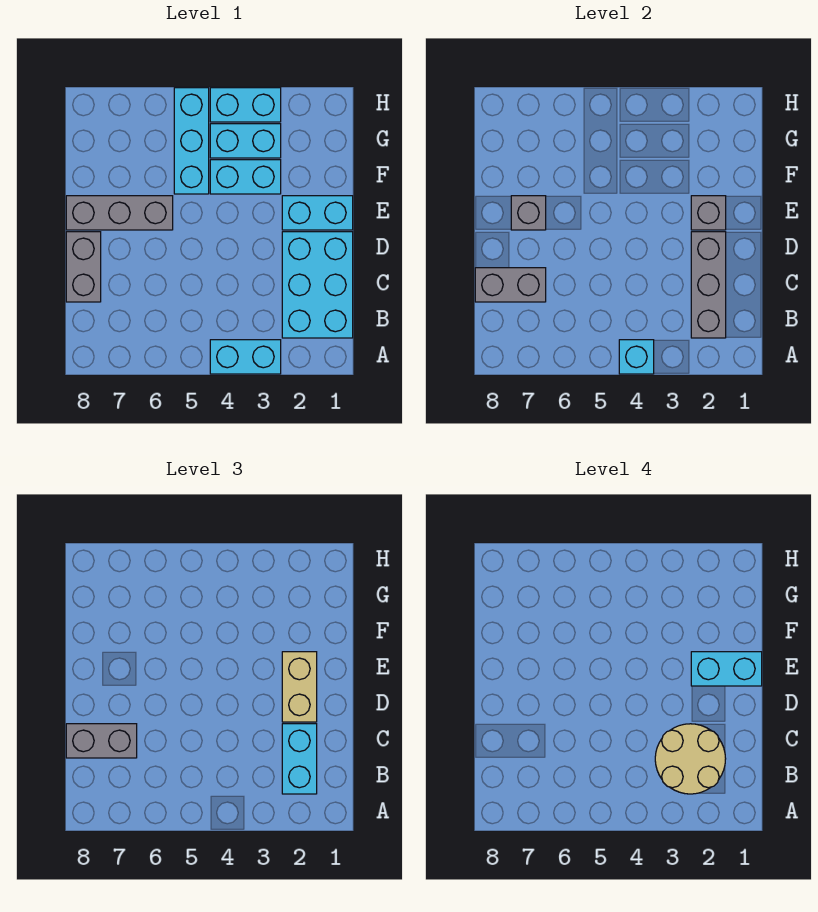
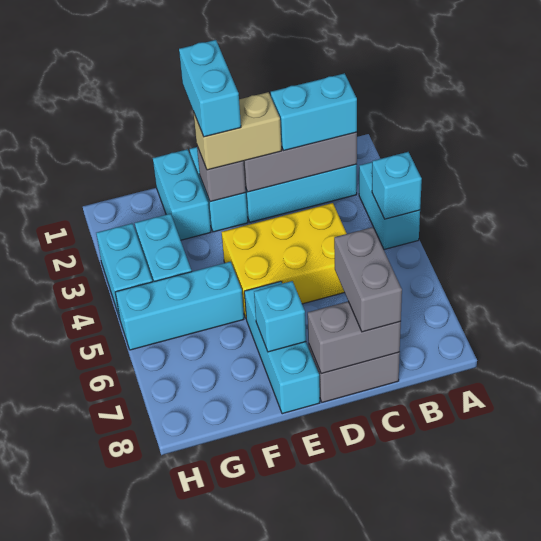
tan 2x2 round brick [655,724,726,794] -> none
none -> yellow 2x3 brick [222,203,347,318]
grey 1x2 brick [475,268,546,302] -> grey 1x2 brick turned to [308,301,401,374]
grey 1x3 brick [66,196,173,230] -> cyan 1x3 brick [244,281,320,414]
grey 1x1 brick [511,196,546,230] -> cyan 1x1 brick [254,281,306,352]
cyan 1x2 brick [210,160,281,194] -> cyan 1x2 brick moved to [153,149,211,240]

